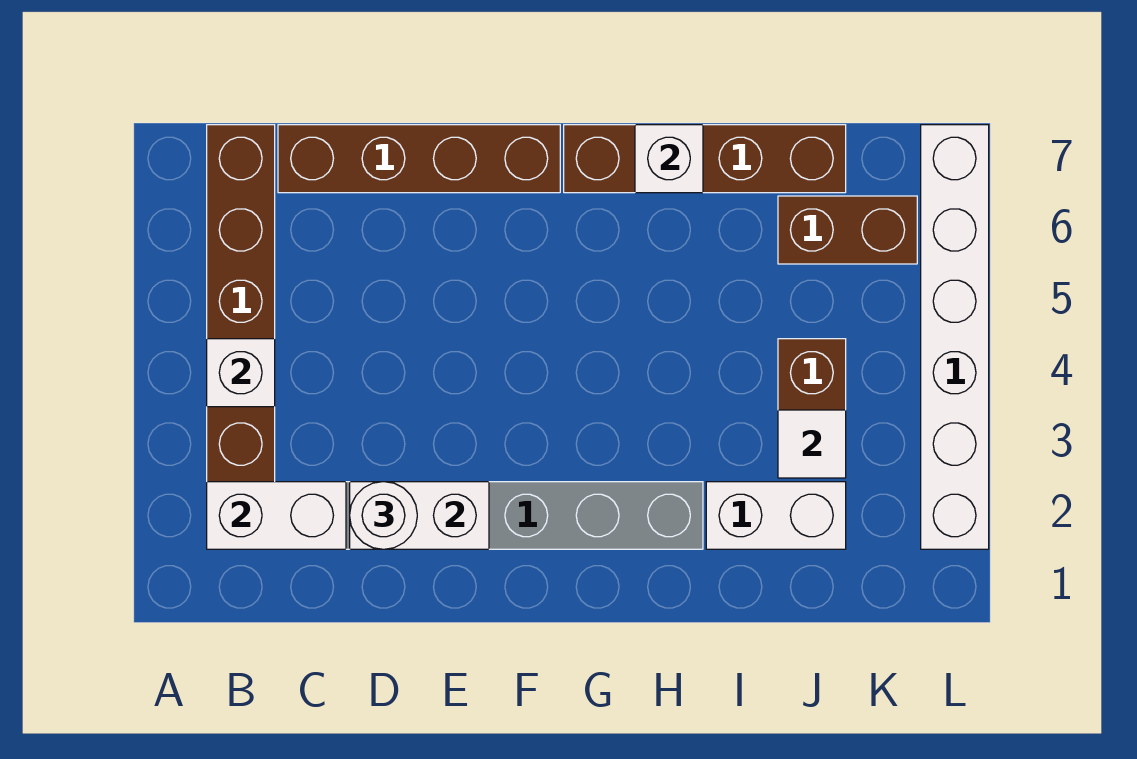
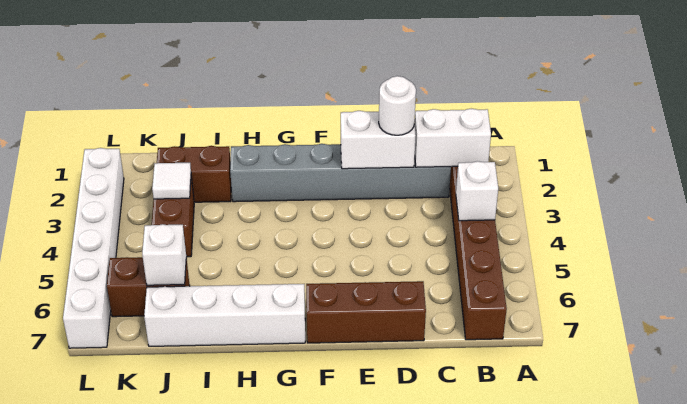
brown 1x4 brick [278,125,560,193] -> brown 1x3 brick [306,281,426,343]
brown 1x4 brick [564,125,846,193] -> white 1x4 brick [144,284,305,346]
white 1x1 brick [635,125,703,193] -> white 1x1 brick moved to [142,224,186,285]
white 1x2 brick [706,482,846,549] -> brown 1x2 brick [157,146,231,202]

